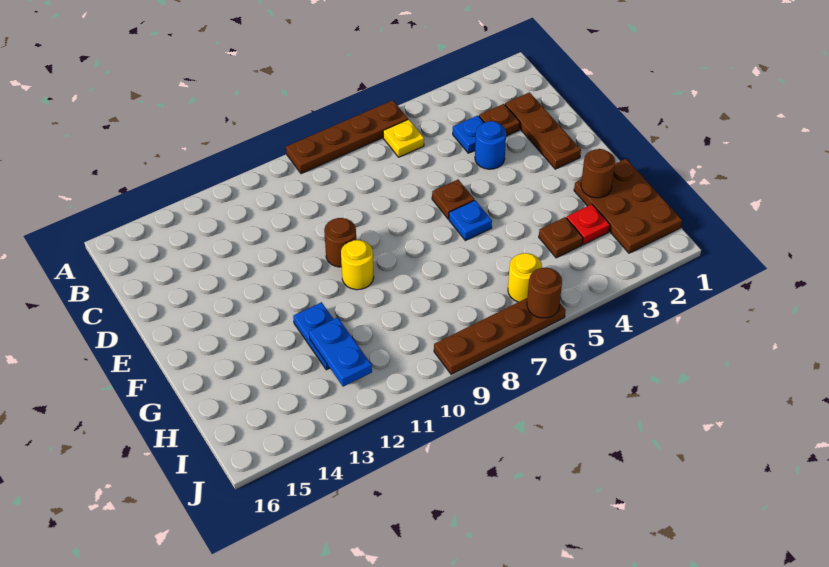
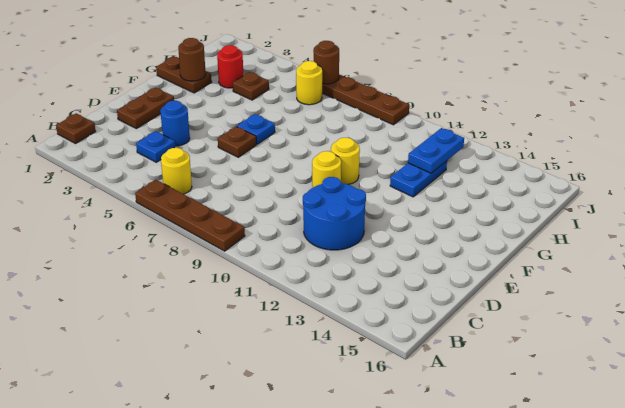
yellow 1x1 plate [383,119,424,157] -> yellow 1x1 round brick [161,148,192,194]
brown 1x3 plate [505,92,581,169] -> brown 1x2 plate [117,88,174,129]
brown 1x1 plate [479,104,520,136] -> brown 1x1 plate moved to [56,113,96,144]
none -> blue 2x2 round brick [303,177,366,250]
brown 1x1 round brick [324,218,356,267] -> yellow 1x1 round brick [312,151,341,188]
brown 2x3 plate [574,159,682,253] -> brown 1x2 plate [156,57,212,93]
red 1x1 plate [566,204,610,245] -> red 1x1 round brick [217,45,243,88]

